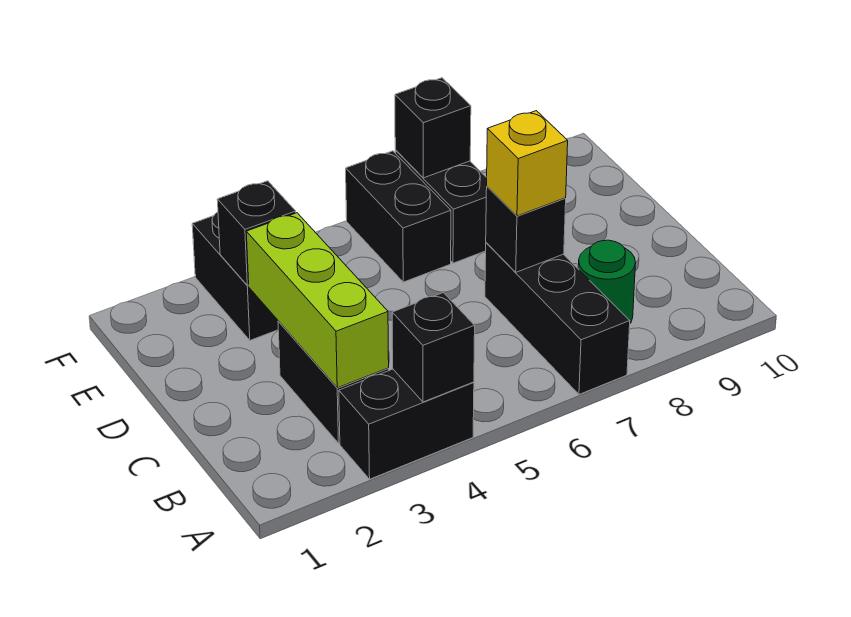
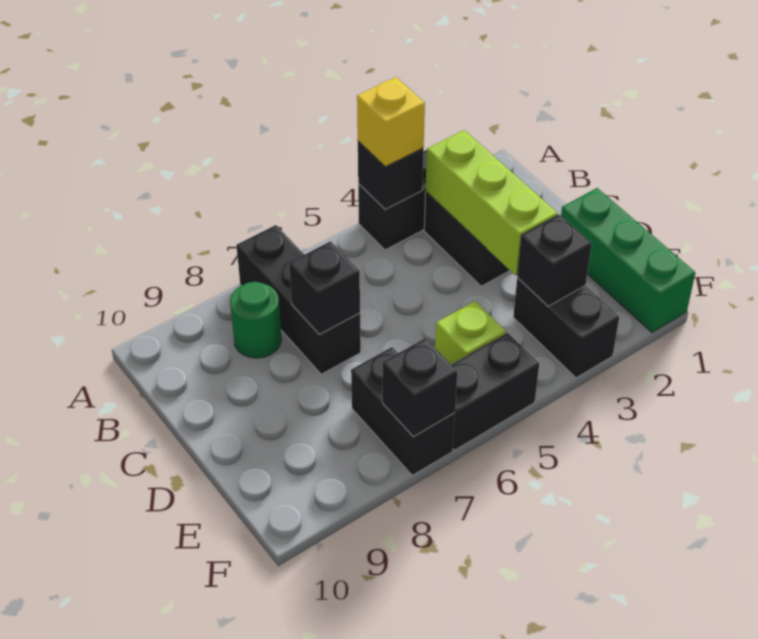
yellow 1x1 brick [487,111,568,216] -> yellow 1x1 brick moved to [357,77,425,166]
none -> green 1x3 brick [561,188,695,333]
none -> lime 1x1 brick [435,301,506,364]
black 1x2 brick [346,151,451,282] -> black 1x2 brick turned to [451,333,539,450]

